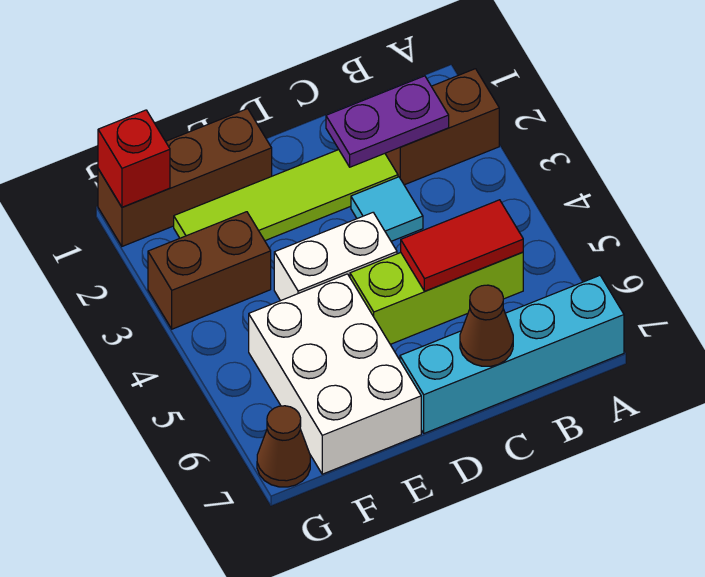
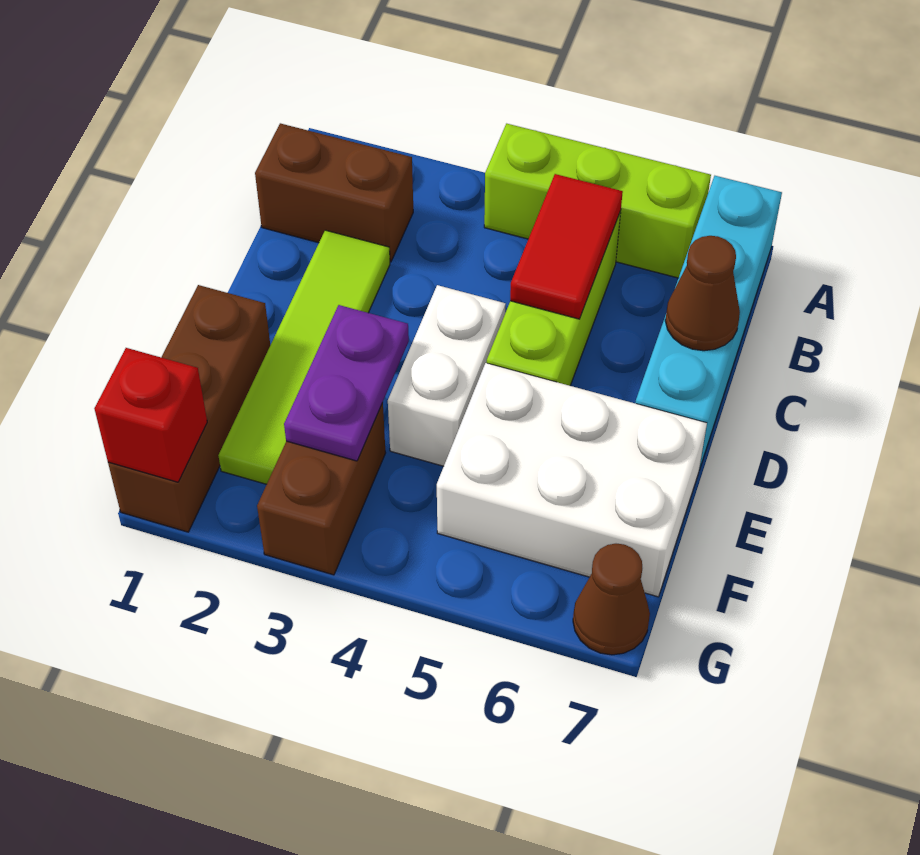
brown 1x2 brick [385,69,499,185] -> brown 1x2 brick turned to [255,123,413,262]
none -> lime 1x3 brick [484,124,711,278]
purple 1x2 plate [326,76,449,167] -> purple 1x2 plate moved to [284,305,409,461]
cyan 1x1 tile [351,177,423,241] -> none

